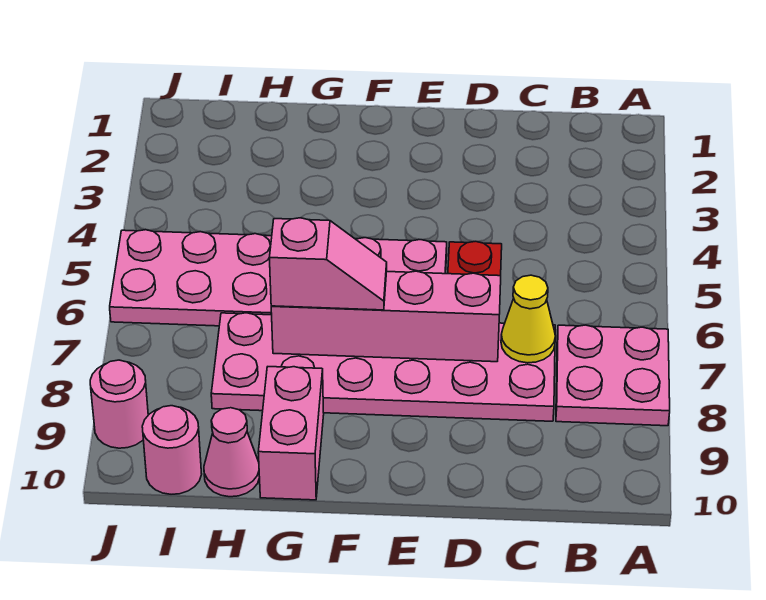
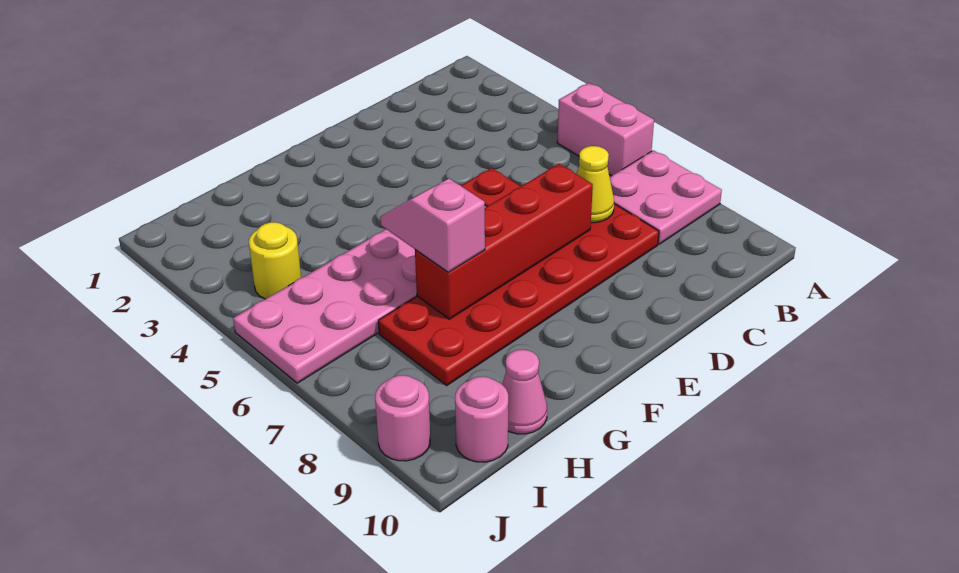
pink 2x6 plate [211,313,555,421] -> red 2x6 plate [378,204,659,385]
pink 1x4 brick [271,271,501,362] -> red 1x4 brick [415,164,593,319]
pink 1x2 slope [269,218,387,310] -> pink 1x2 slope turned to [380,179,485,273]
pink 1x2 brick [258,367,324,500] -> pink 1x2 brick moved to [557,83,654,176]
none -> yellow 1x1 round brick [249,222,301,299]

